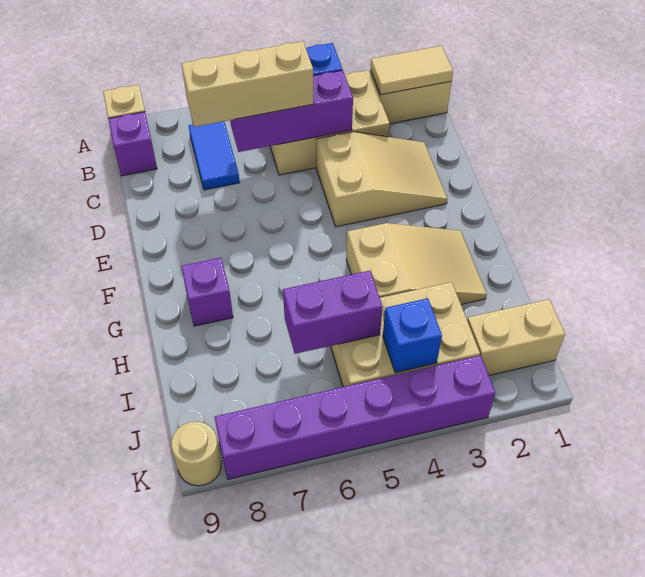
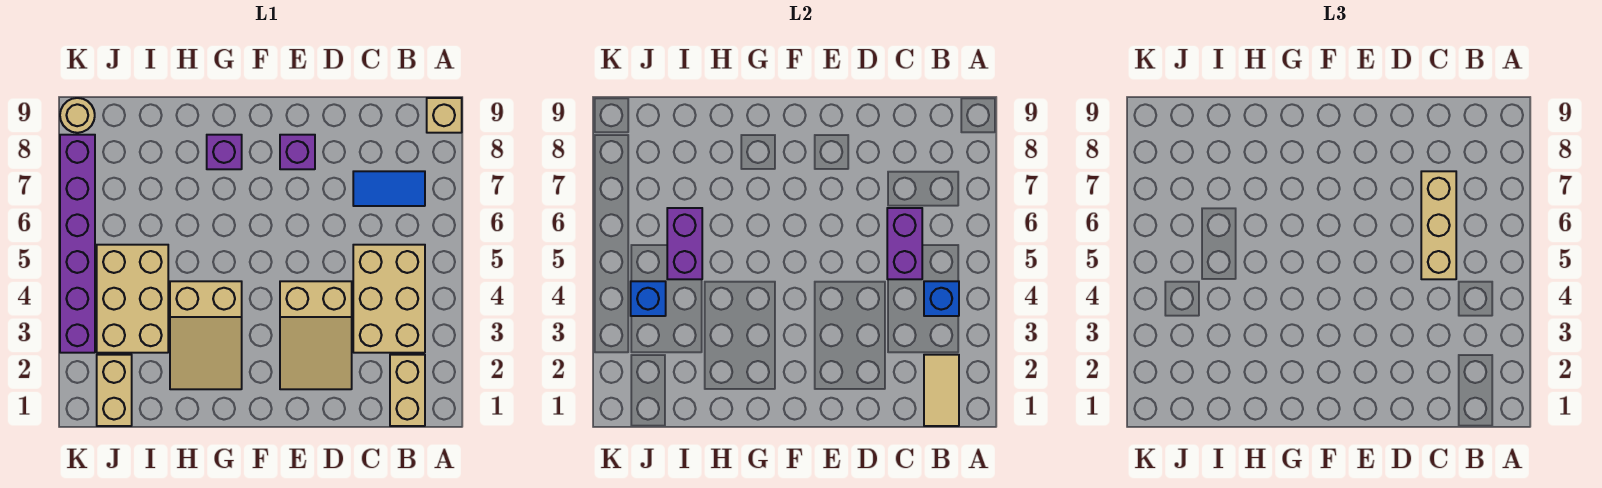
purple 1x1 brick [108,112,157,176] -> purple 1x1 brick moved to [280,135,315,169]
purple 1x3 brick [230,70,353,152] -> purple 1x2 brick [887,208,922,279]

